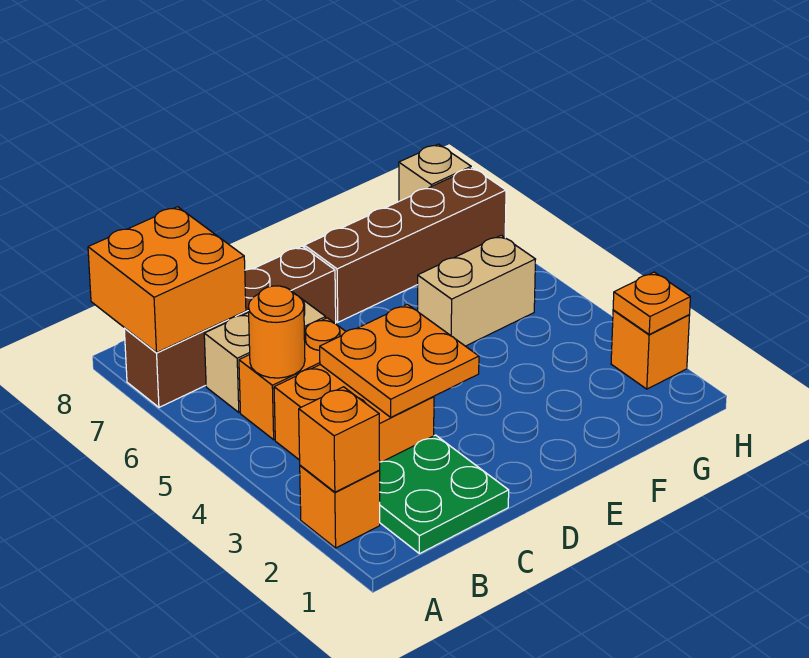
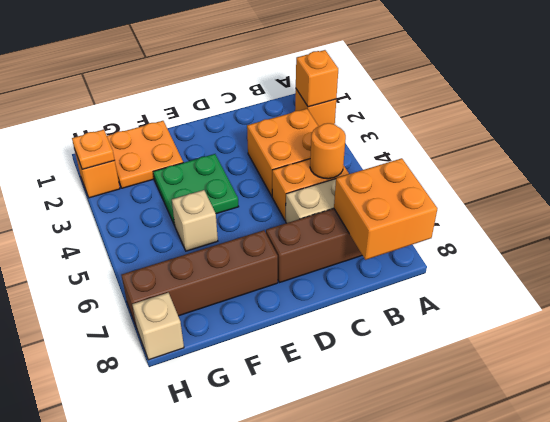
green 2x2 plate [379,435,509,554] -> green 2x2 plate moved to [153,154,239,226]
orange 2x2 plate [320,304,479,417] -> orange 2x2 plate moved to [107,121,183,188]
tan 1x2 brick [418,235,536,346] -> tan 1x1 brick [172,190,218,251]

